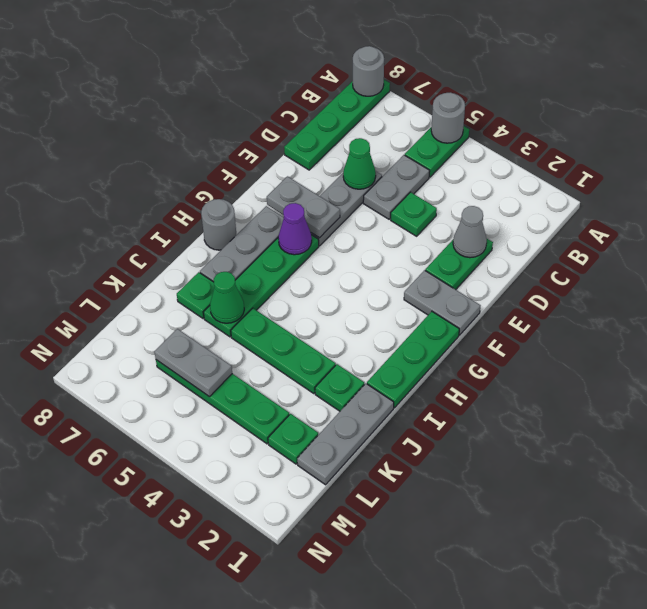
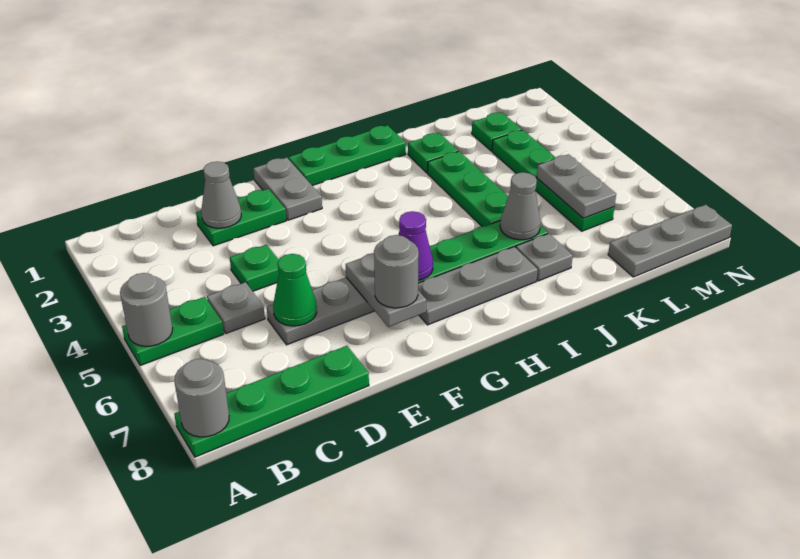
grey 1x2 plate [363,155,430,219] -> grey 1x1 plate [207,282,265,333]
grey 1x1 round brick [201,199,236,250] -> grey 1x1 round brick moved to [374,235,419,308]
grey 1x3 plate [297,384,394,485] -> grey 1x3 plate moved to [608,205,732,277]
green 1x1 cone [210,272,244,323] -> grey 1x1 cone [500,172,540,240]
green 1x1 plate [177,272,214,318] -> grey 1x1 plate [516,234,573,281]

